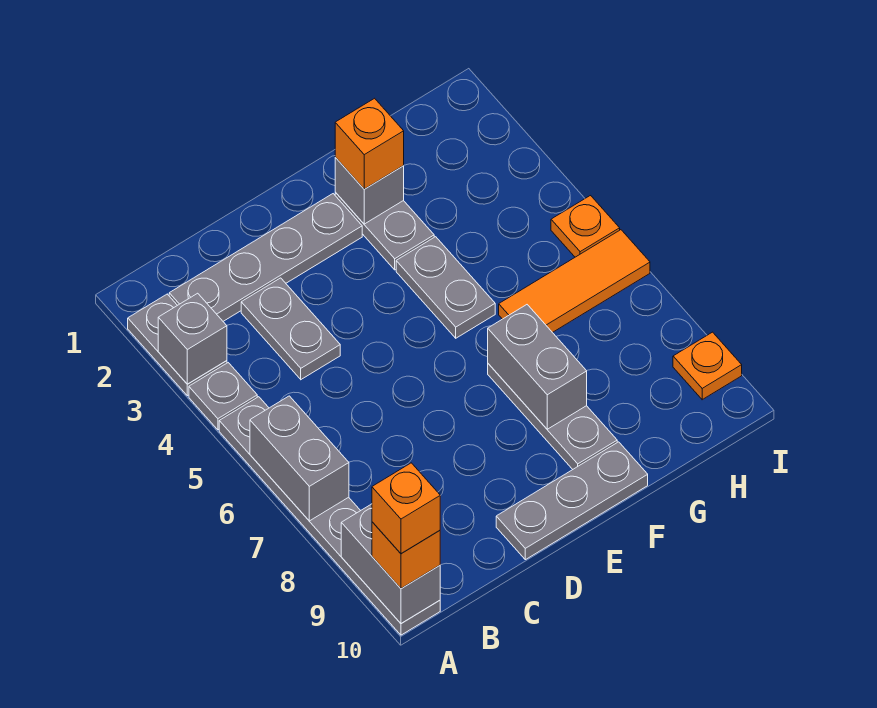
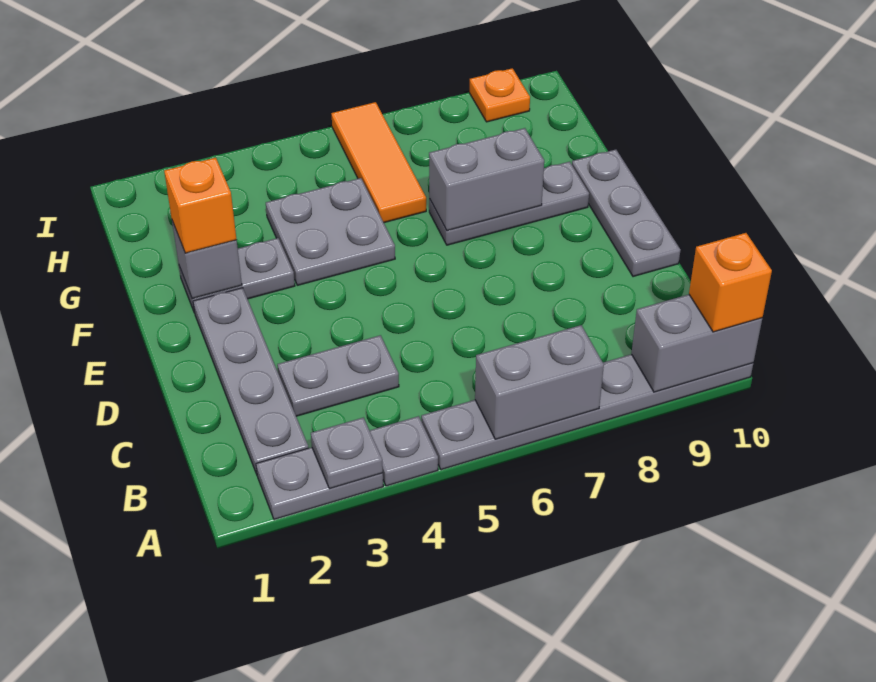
grey 1x1 brick [158,293,227,384] -> grey 1x1 plate [311,418,383,489]
orange 1x1 brick [372,463,440,553] -> none
grey 1x2 plate [396,237,495,338] -> grey 2x2 plate [266,178,395,285]
orange 1x1 plate [551,196,620,257] -> none

